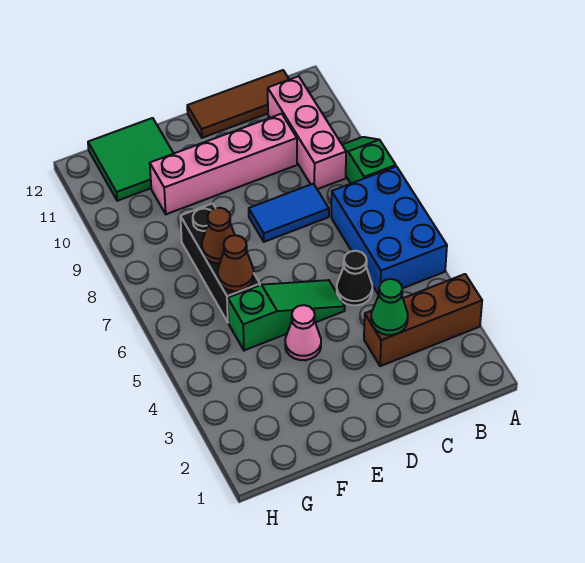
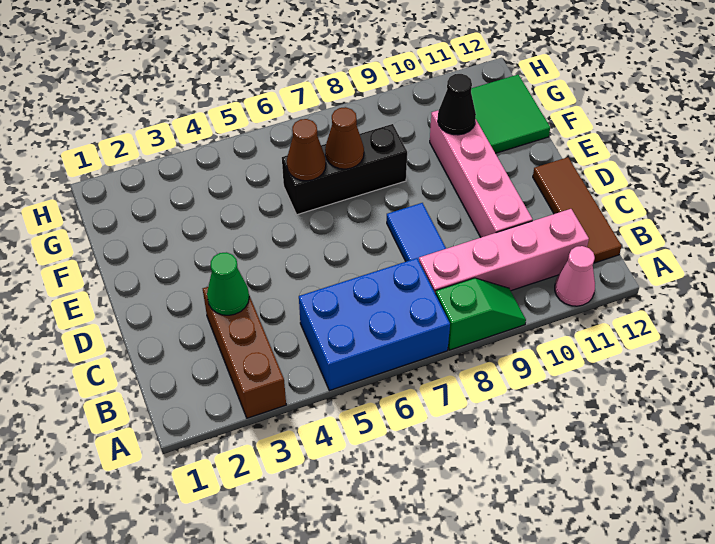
pink 1x3 brick [268,76,346,189] -> pink 1x4 brick [419,209,589,294]
black 1x1 cone [337,251,372,305] -> black 1x1 cone moved to [438,74,476,135]
green 1x3 slope [228,280,345,350] -> none
pink 1x1 cone [285,305,321,360] -> pink 1x1 cone moved to [555,246,595,306]

